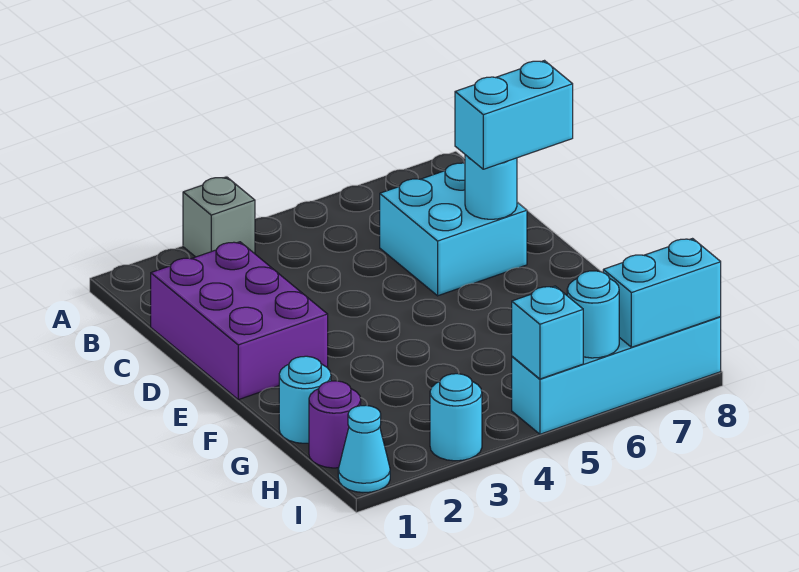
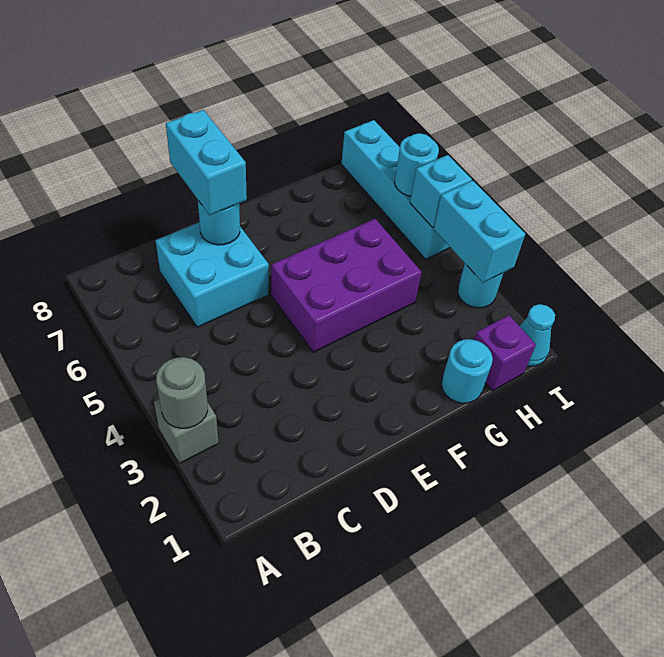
none -> grey 1x1 round brick [156,357,208,428]
purple 2x3 brick [151,242,328,400] -> purple 2x3 brick moved to [271,219,422,352]
purple 1x1 round brick [309,381,361,468] -> purple 1x1 brick [474,315,536,391]
cyan 1x2 brick [603,239,721,347] -> cyan 1x2 brick moved to [434,181,525,283]

